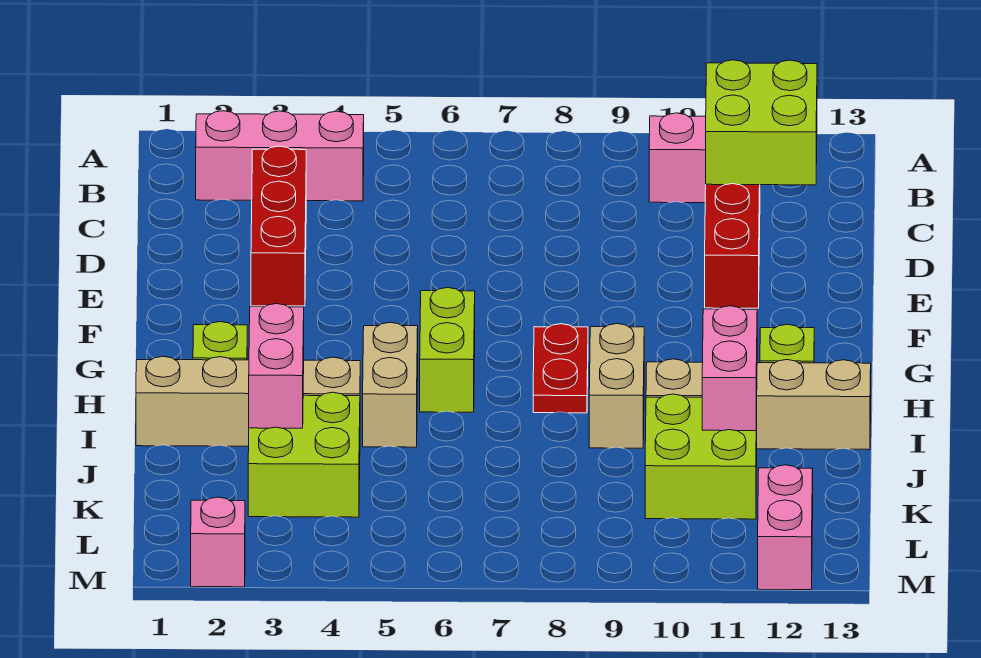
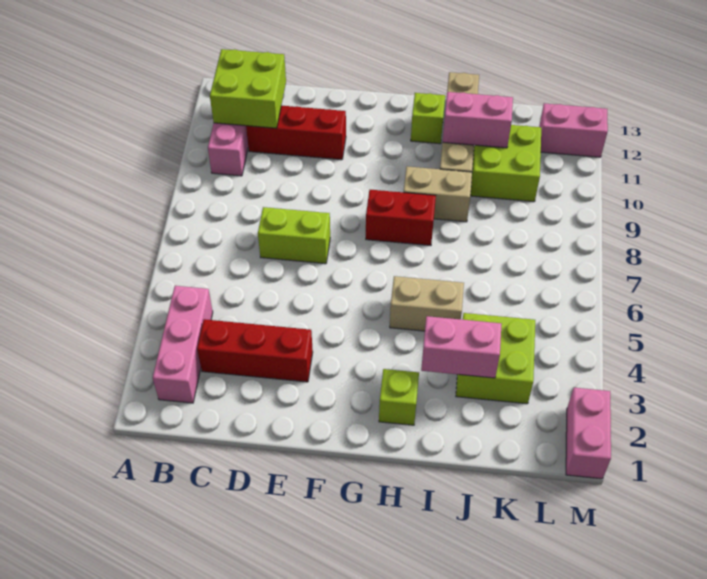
lime 1x2 brick [420,288,475,412] -> lime 1x2 brick moved to [258,207,330,264]
red 1x2 plate [533,324,588,413] -> red 1x2 brick [366,190,436,245]
tan 1x4 brick [136,356,360,446] -> none
pink 1x1 brick [191,497,245,587] -> pink 1x2 brick [566,388,611,479]

